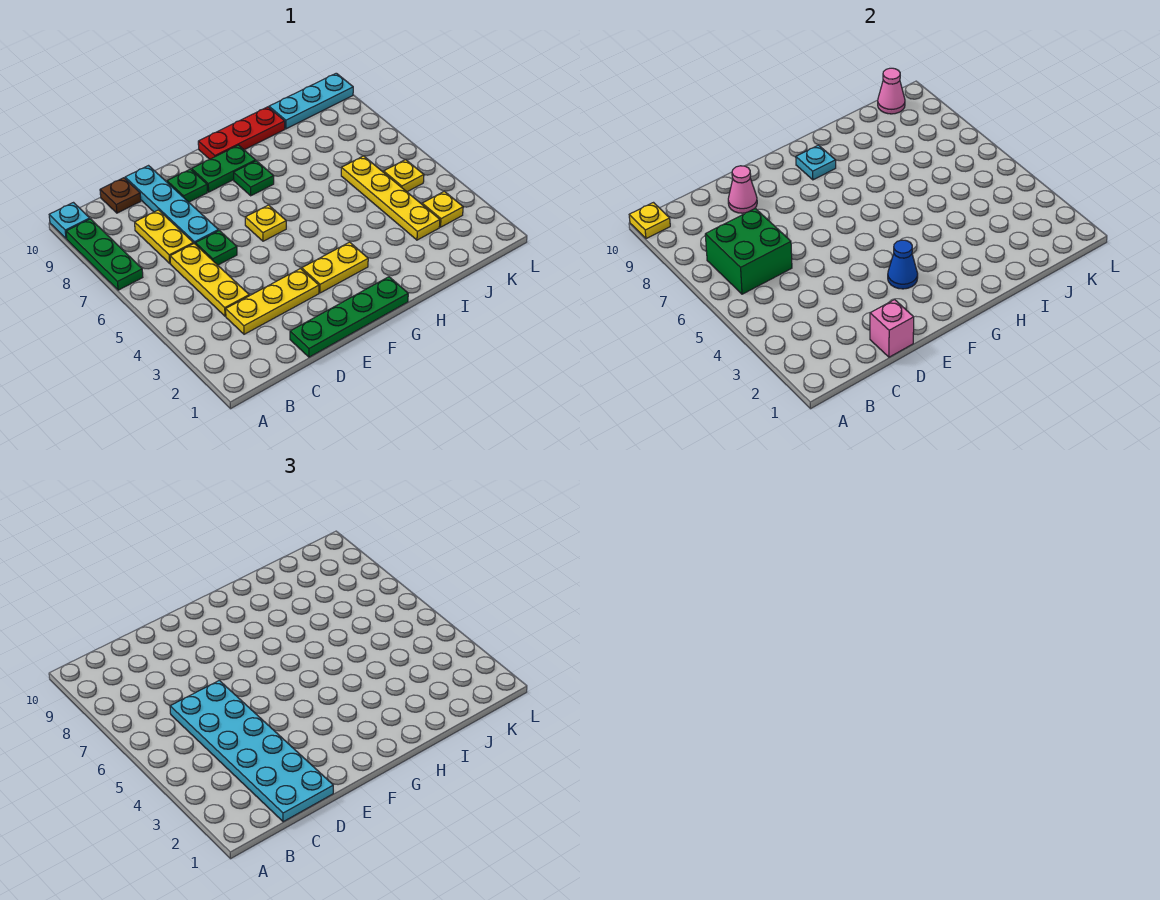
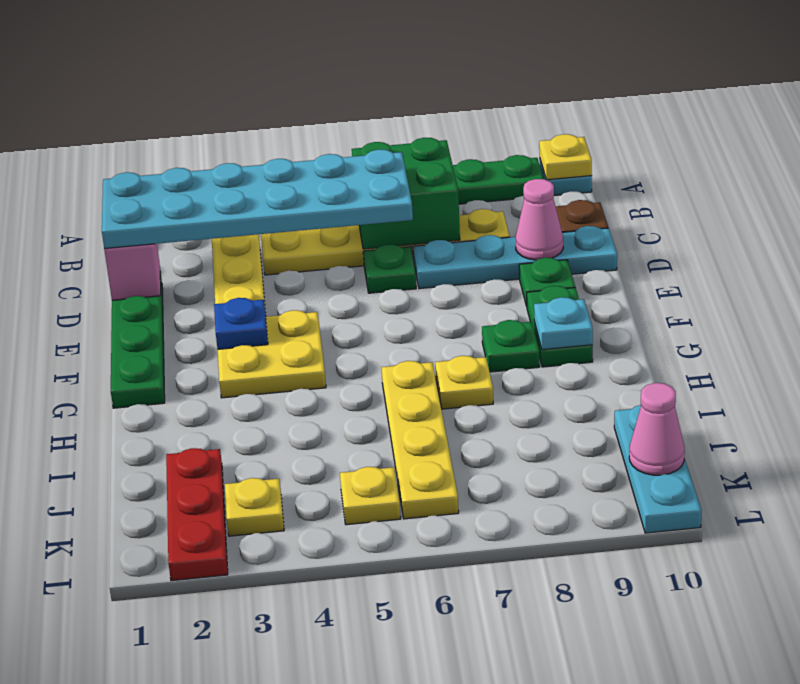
yellow 1x2 plate [302,242,368,293] -> yellow 2x2 plate [218,310,326,398]
blue 1x1 cone [888,240,918,289] -> blue 1x1 plate [214,298,268,349]
yellow 1x1 plate [245,205,286,241] -> yellow 1x1 plate moved to [435,356,493,409]
red 1x3 plate [198,107,285,159] -> red 1x3 plate moved to [166,448,228,581]
yellow 1x4 plate [341,156,440,240] -> yellow 1x4 plate turned to [381,361,459,519]

